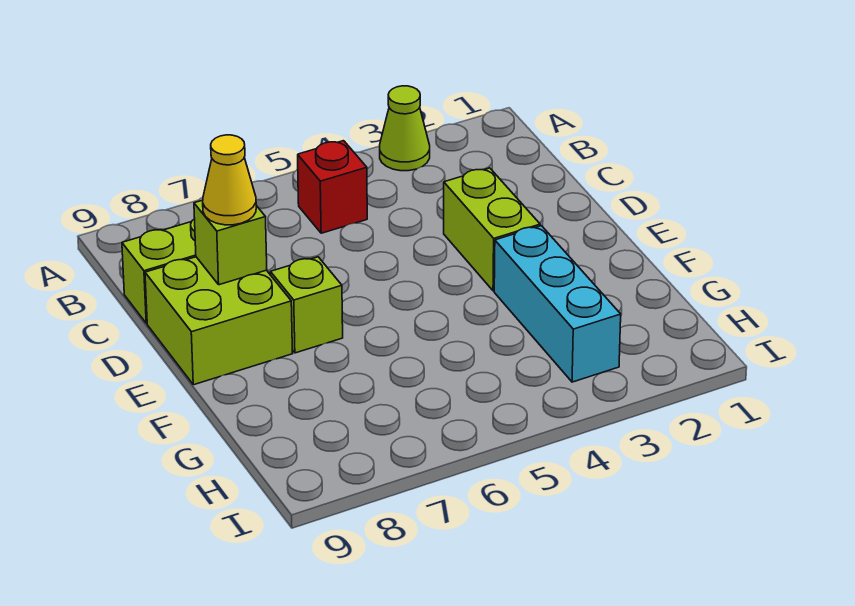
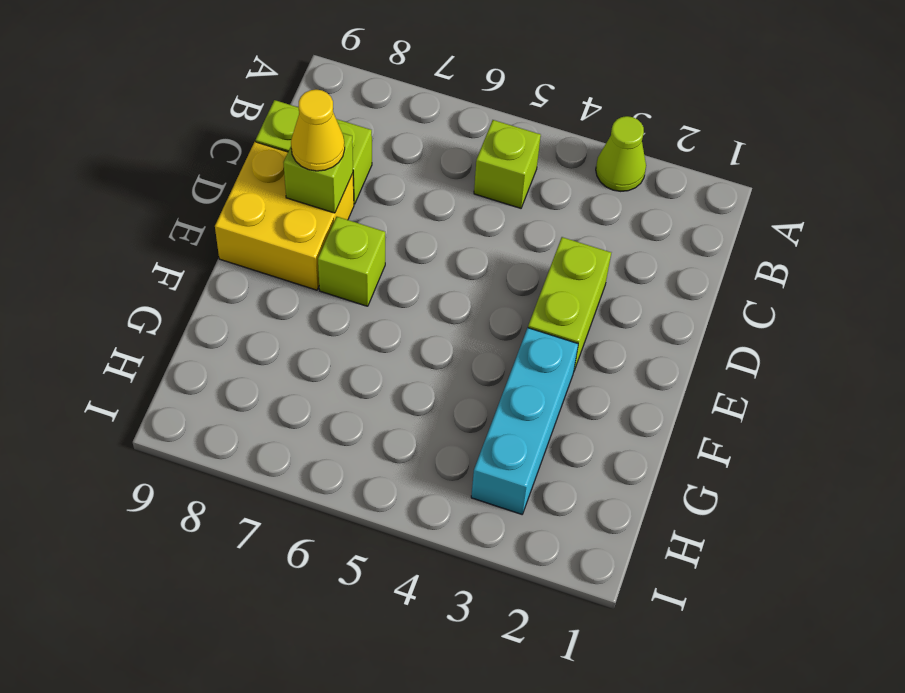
red 1x1 brick [298,141,367,233] -> lime 1x1 brick [474,120,541,208]
lime 2x2 brick [145,257,292,385] -> yellow 2x2 brick [215,142,354,290]

